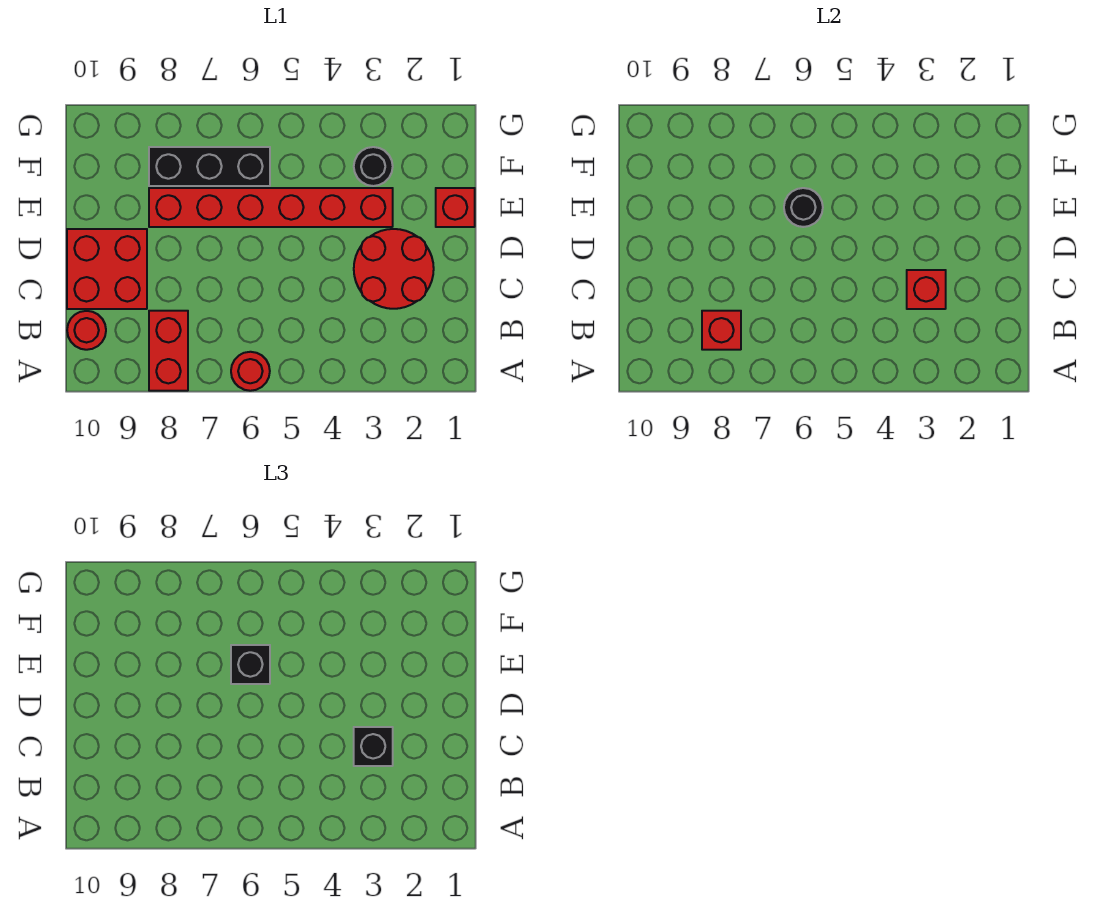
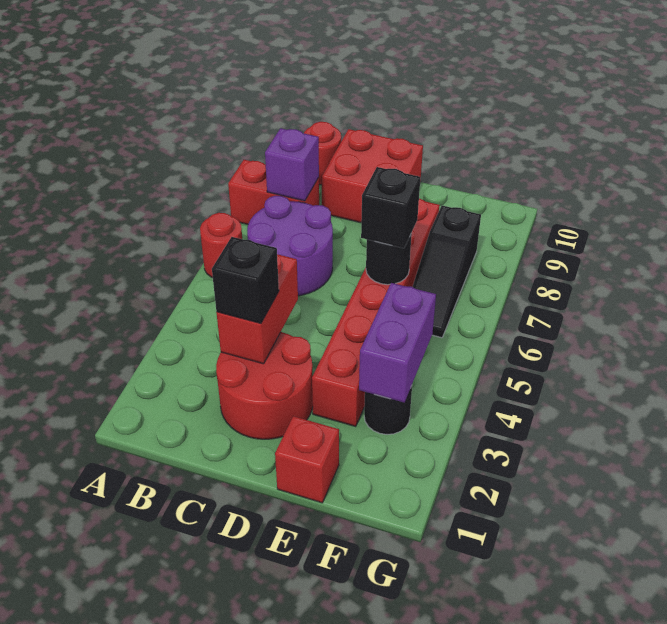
none -> purple 2x2 round brick [247,196,333,296]
red 1x1 brick [702,311,741,350] -> purple 1x1 brick [265,128,319,201]
red 1x1 brick [907,270,946,309] -> red 1x2 brick [216,254,298,364]
none -> purple 1x2 brick [359,283,436,402]
black 1x3 brick [149,147,270,186] -> black 1x3 slope [413,205,481,338]

